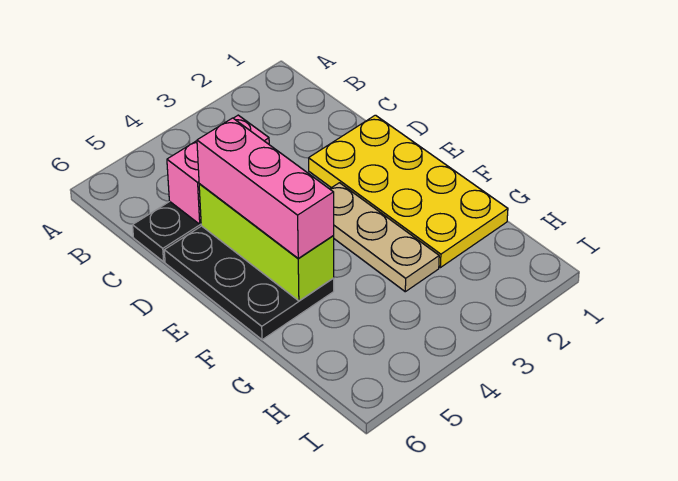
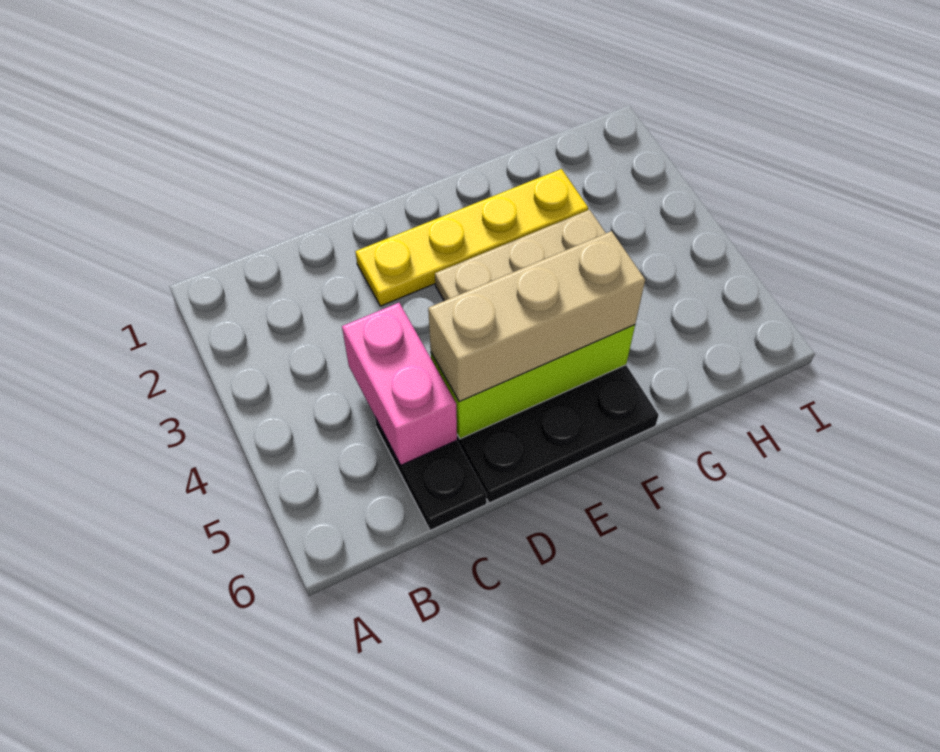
yellow 2x4 plate [309,115,508,268] -> yellow 1x4 plate [355,169,588,306]
pink 1x3 brick [197,118,334,259] -> tan 1x3 brick [428,231,645,402]

